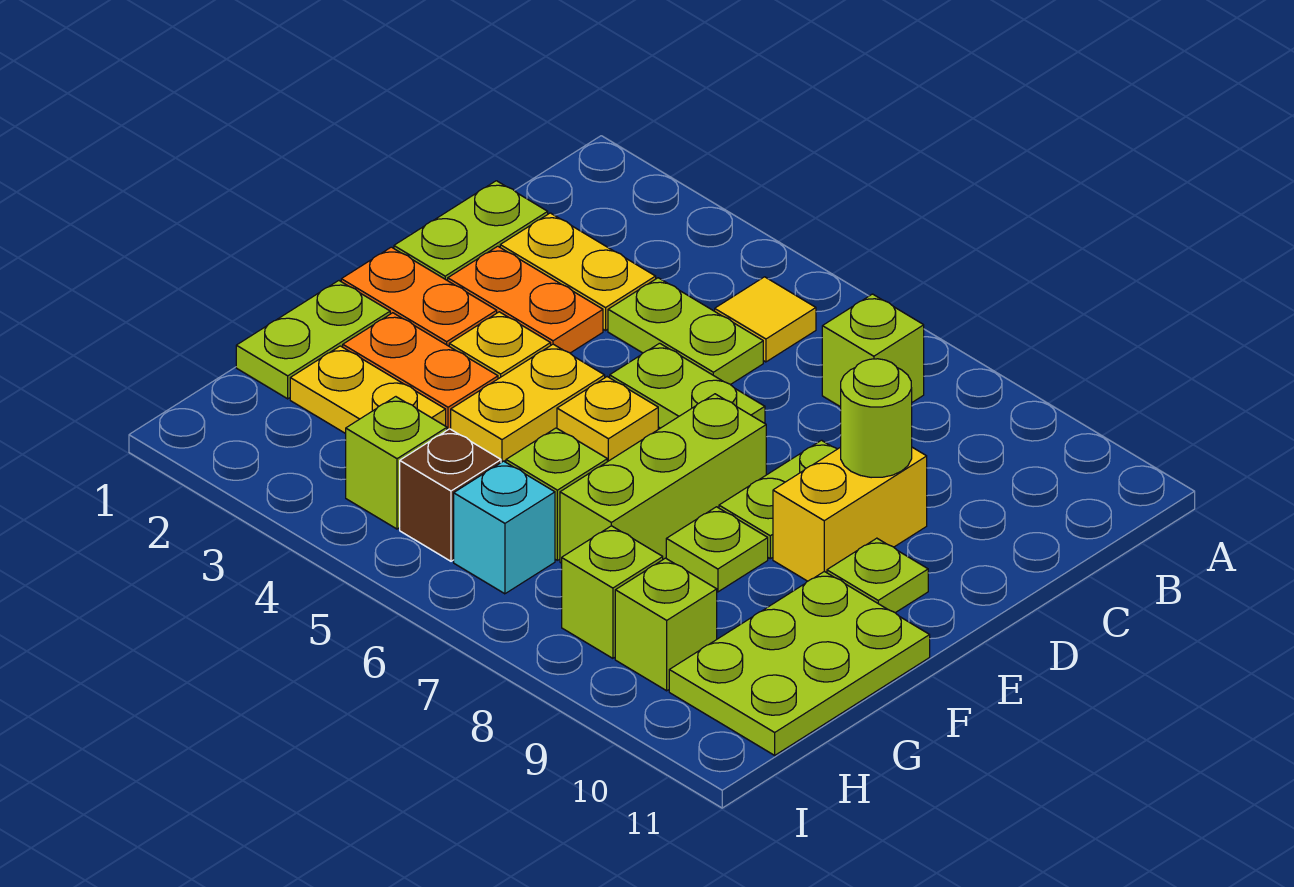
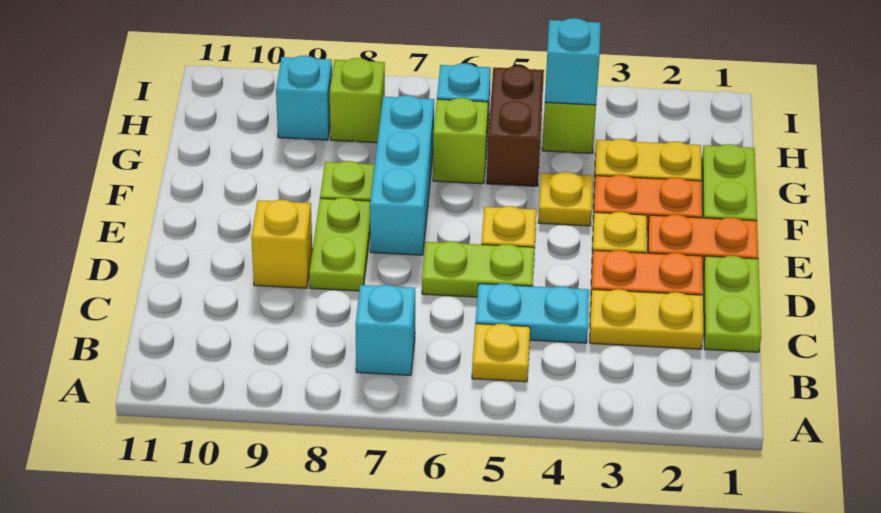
yellow 1x1 tile [715,277,816,362] -> yellow 1x1 plate [472,324,530,382]
lime 1x1 brick [822,294,924,407] -> cyan 1x1 brick [355,285,415,375]
lime 1x2 plate [608,278,763,385] -> cyan 1x2 plate [476,283,589,343]
yellow 1x2 brick [773,447,927,581] -> yellow 1x1 brick [251,200,312,288]
lime 1x1 round brick [841,359,912,478] -> none
yellow 1x2 plate [451,344,605,462] -> yellow 1x1 plate [539,172,593,226]
lime 1x3 brick [560,394,766,563] -> cyan 1x3 brick [370,95,434,255]
lime 1x1 plate [827,538,928,613] -> none
lime 2x3 plate [669,571,930,755] -> none
none -> cyan 1x1 brick [545,18,601,105]
brown 1x1 brick [400,429,501,561] -> brown 1x2 brick [487,66,544,186]
lime 1x1 brick [615,558,717,691] -> cyan 1x1 brick [276,56,332,140]

